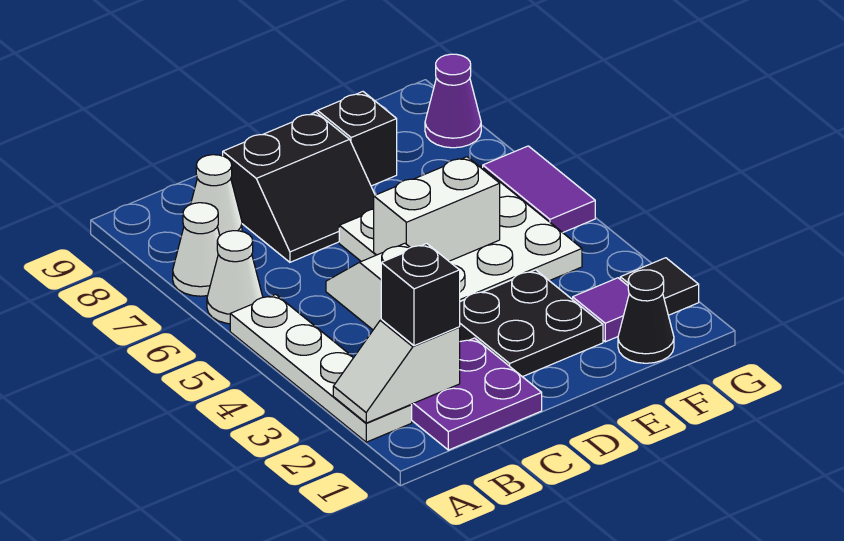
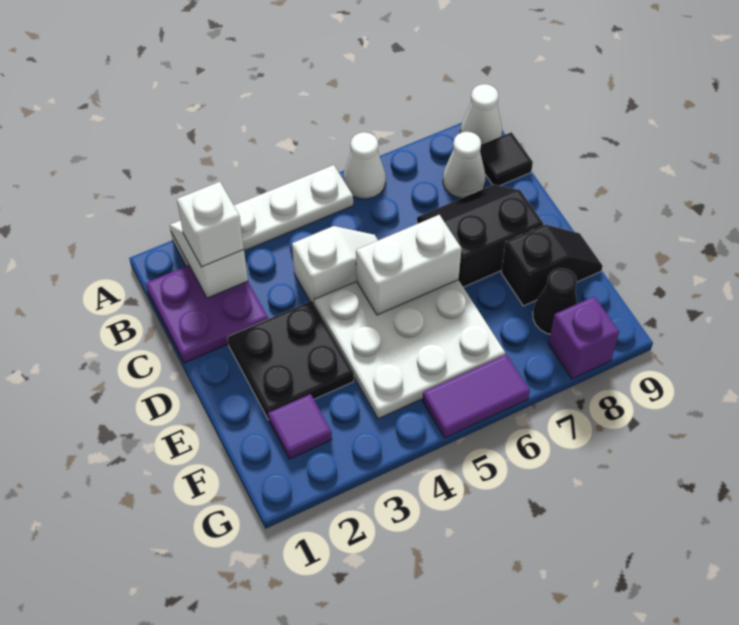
white 1x1 cone [173,203,220,296] -> white 1x1 cone moved to [460,84,502,145]
black 1x1 brick [381,243,460,346] -> white 1x1 brick [177,182,244,267]
black 2x2 slope [223,112,375,262] -> black 2x2 slope turned to [417,184,543,287]
white 1x2 brick [374,157,500,261] -> white 1x2 brick turned to [356,215,461,315]
black 1x1 cone [618,270,674,363] -> black 1x1 cone moved to [533,268,577,334]
black 1x1 tile [620,258,699,315] -> black 1x1 tile moved to [480,132,533,186]
purple 1x1 cone [425,54,481,148] -> purple 1x1 brick [548,296,619,379]

